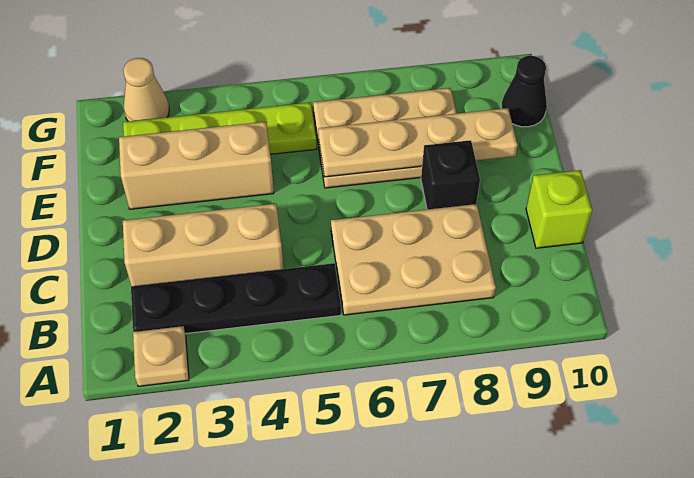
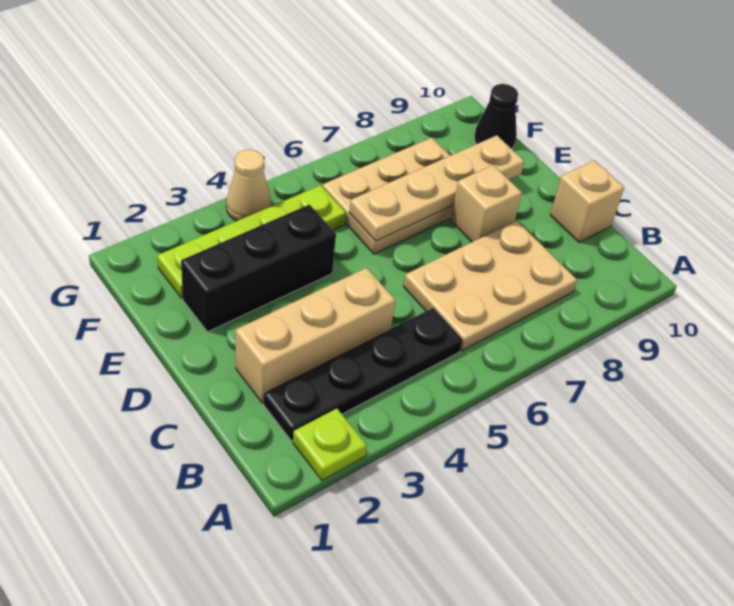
tan 1x1 plate [133,326,189,386] -> lime 1x1 plate [293,408,367,480]
lime 1x1 brick [526,170,592,248] -> tan 1x1 brick [550,160,624,242]
black 1x1 brick [421,140,480,209] -> tan 1x1 brick [450,165,522,242]
tan 1x3 brick [119,122,274,209] -> black 1x3 brick [181,204,336,332]
tan 1x1 cone [123,58,169,121] -> tan 1x1 cone moved to [226,150,271,221]

